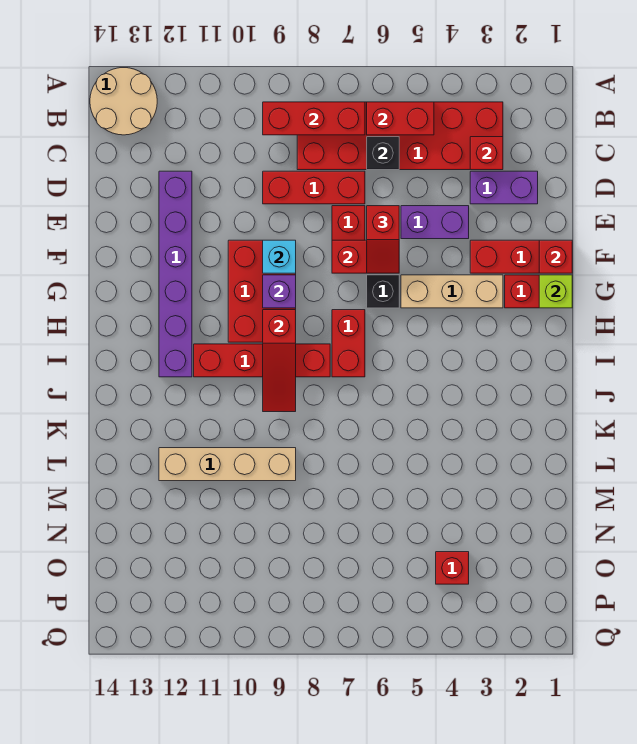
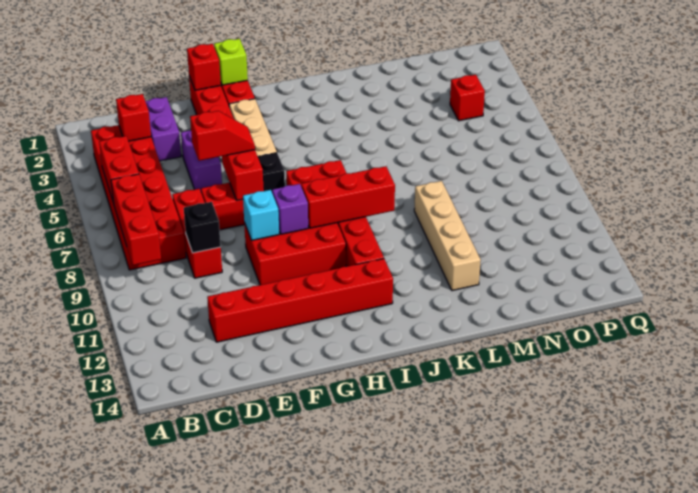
tan 2x2 round brick [90,68,157,135] -> none
black 1x1 brick [367,137,399,170] -> black 1x1 brick moved to [184,202,221,253]
purple 1x6 brick [159,171,192,377] -> red 1x6 brick [207,259,393,342]
red 1x3 slope [263,310,296,412] -> red 1x3 brick [301,166,395,228]

